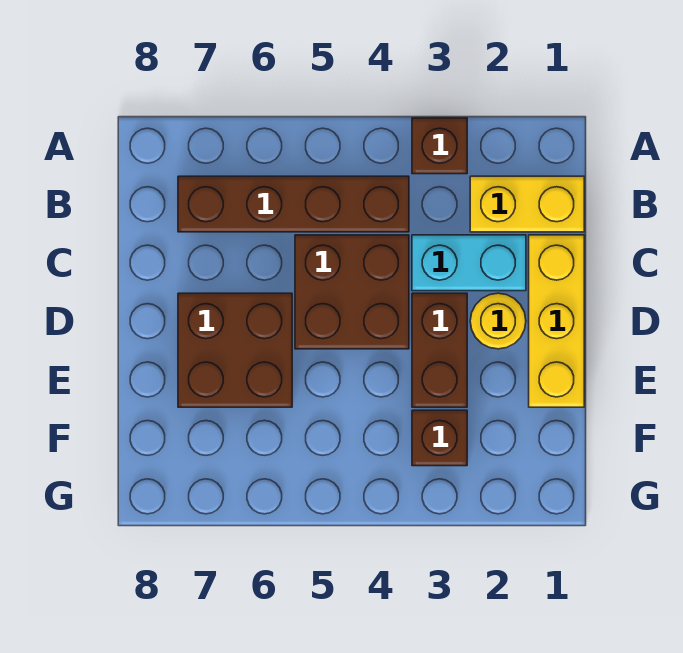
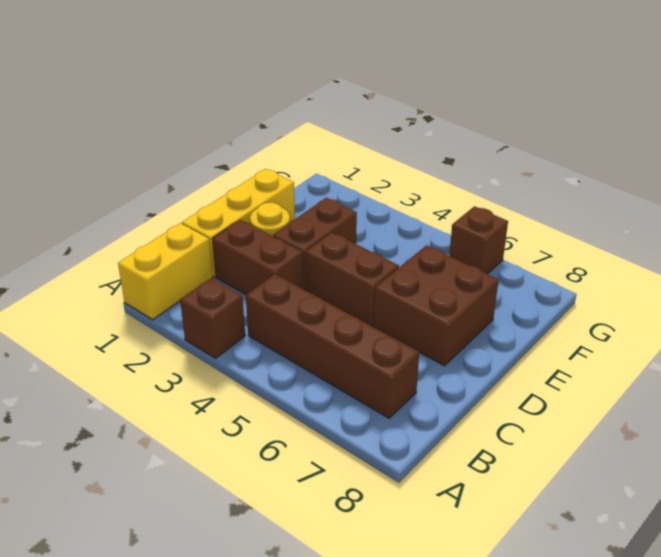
yellow 1x2 brick [470,176,584,232] -> yellow 1x2 brick turned to [118,223,213,320]
cyan 1x2 brick [412,235,526,291] -> brown 1x2 brick [212,220,303,295]
brown 2x2 brick [295,235,409,349] -> brown 1x2 brick [305,232,399,326]
brown 1x1 brick [412,410,467,466] -> brown 1x1 brick moved to [449,206,508,274]

